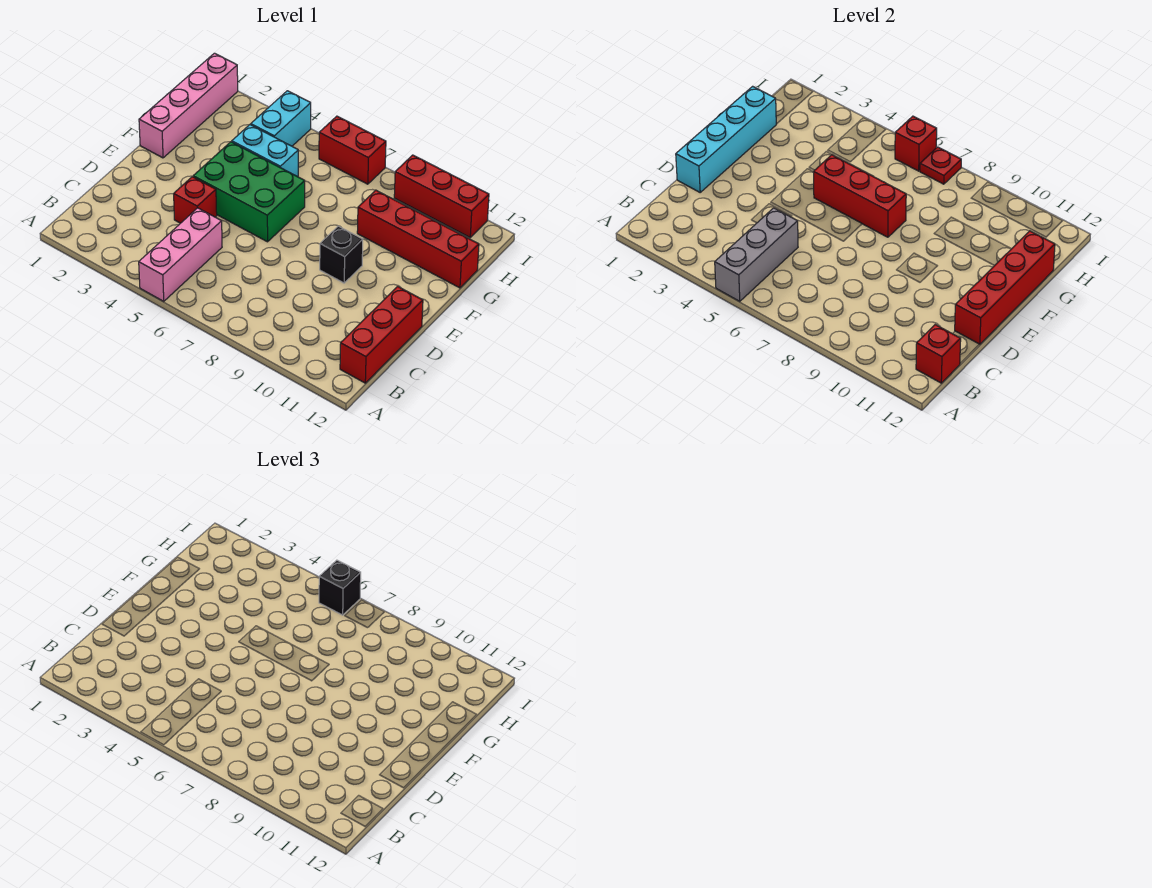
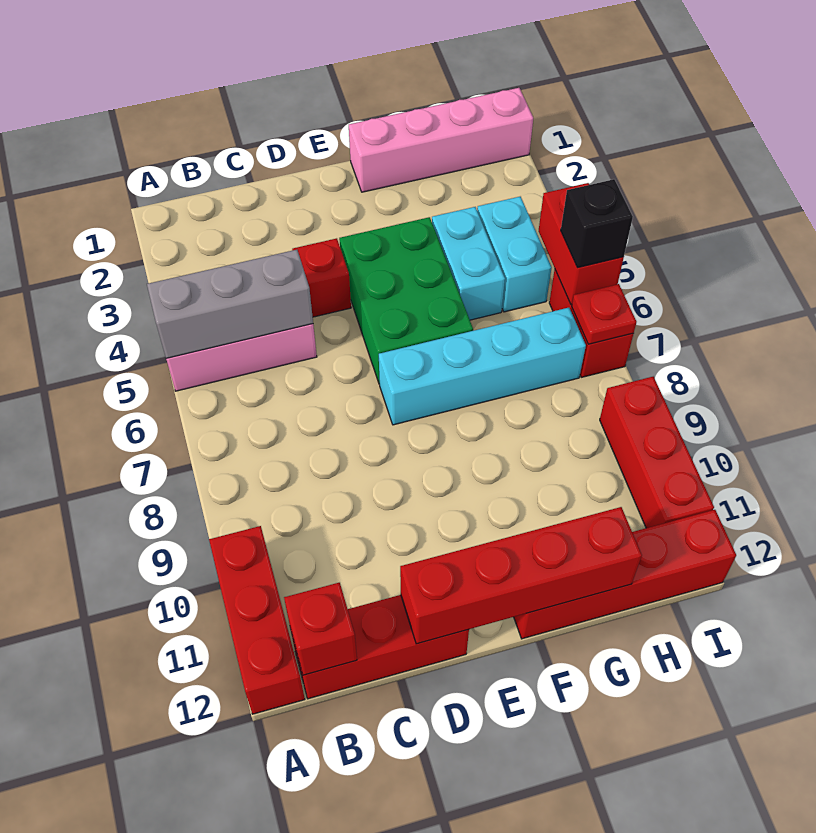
cyan 1x4 brick [676,86,776,192] -> cyan 1x4 brick moved to [379,308,586,425]
black 1x1 brick [320,226,363,283] -> none
red 1x3 brick [813,155,906,237] -> red 1x3 brick moved to [209,526,305,714]
red 1x4 brick [357,190,479,288] -> red 1x4 brick turned to [514,510,736,639]
cyan 1x2 brick [251,91,311,146] -> cyan 1x2 brick turned to [477,197,552,312]
red 1x1 brick [895,116,937,171] -> red 1x2 brick [539,183,624,304]

